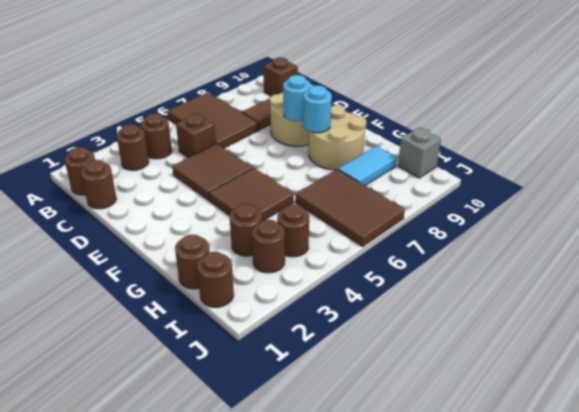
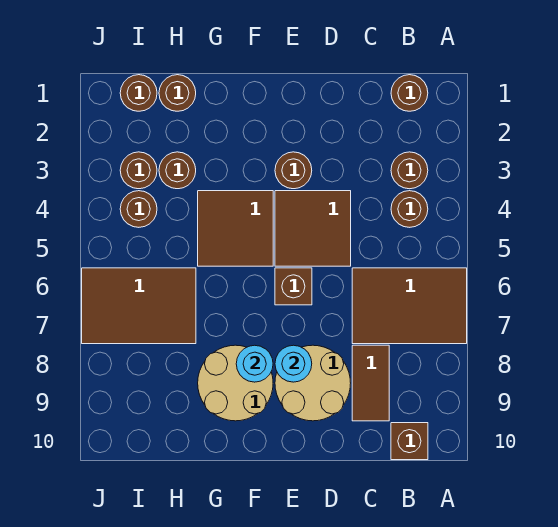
brown 1x1 round brick [81,160,116,209] -> brown 1x1 round brick moved to [275,152,312,189]
brown 1x1 brick [176,114,216,158] -> brown 1x1 brick moved to [275,268,312,305]
cyan 1x2 tile [338,146,397,186] -> none
grey 1x1 brick [398,128,441,178] -> none

